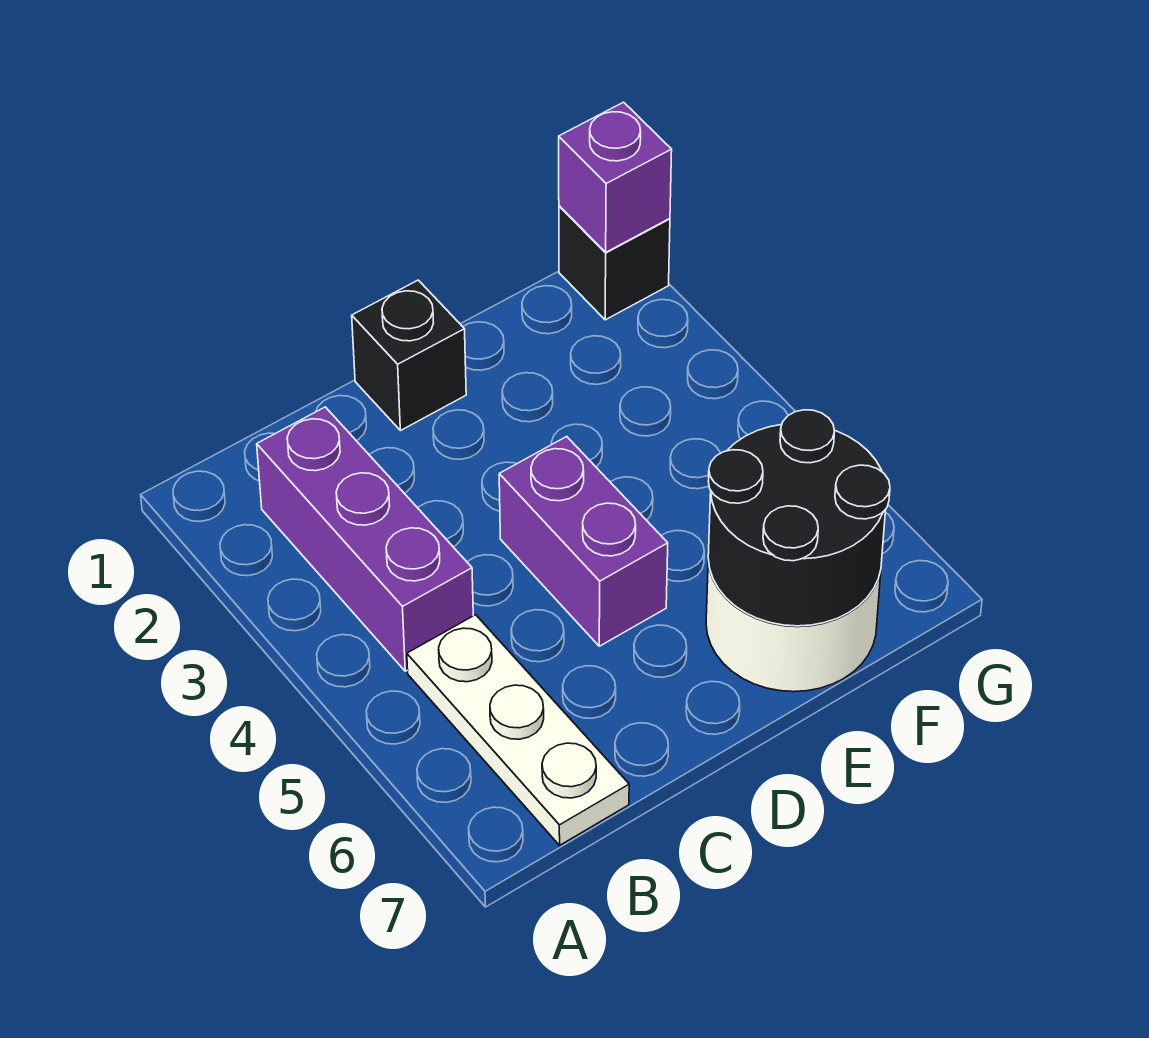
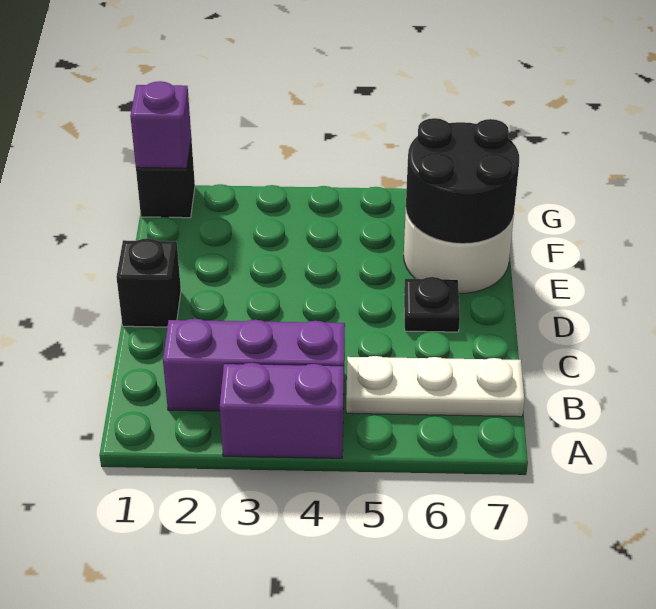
purple 1x2 brick [499,437,668,646] -> purple 1x2 brick moved to [220,363,344,458]
none -> black 1x1 plate [404,277,460,332]

